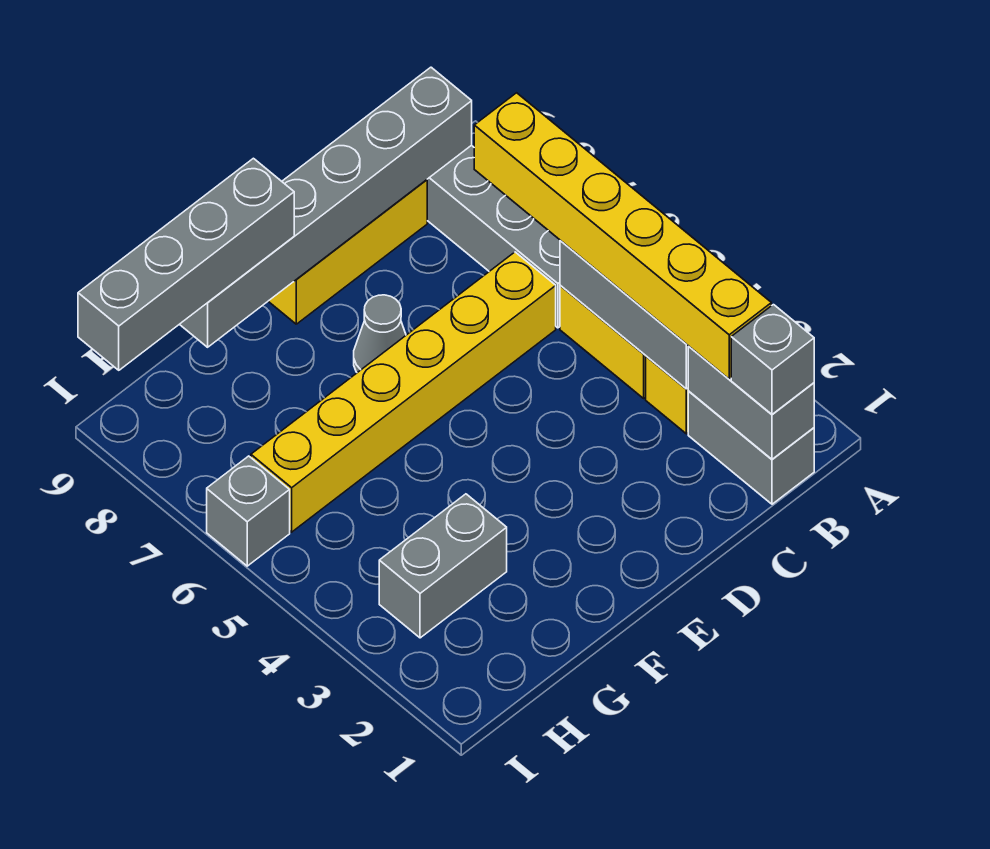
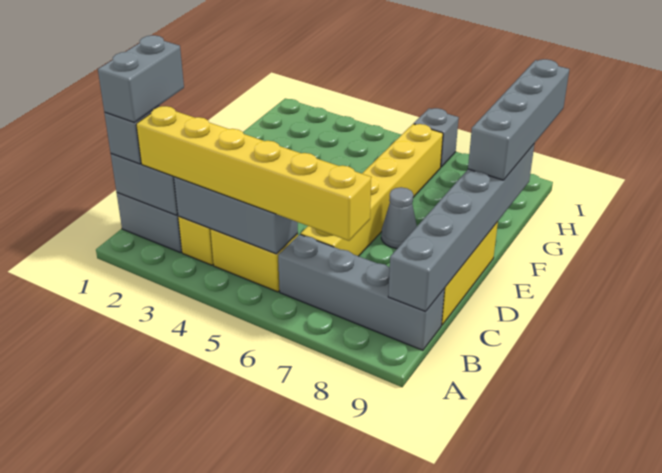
grey 1x2 brick [379,494,507,638] -> grey 1x2 brick moved to [98,35,184,122]

